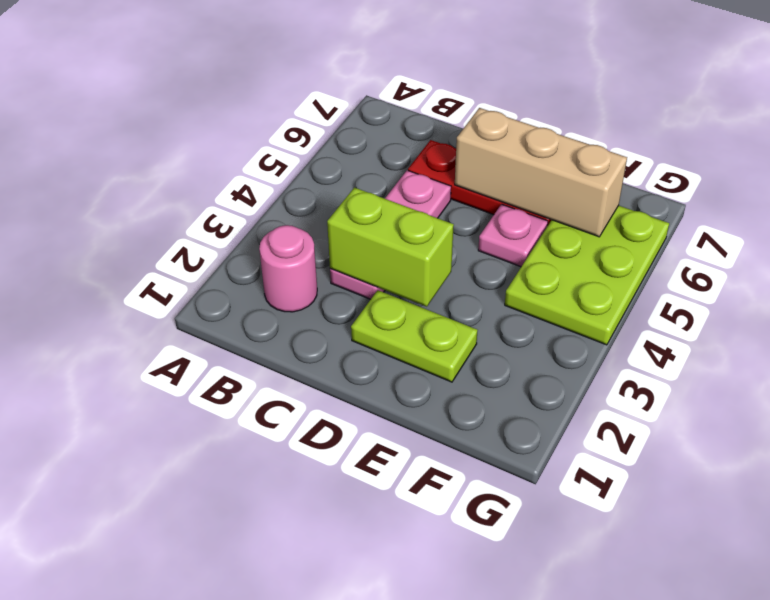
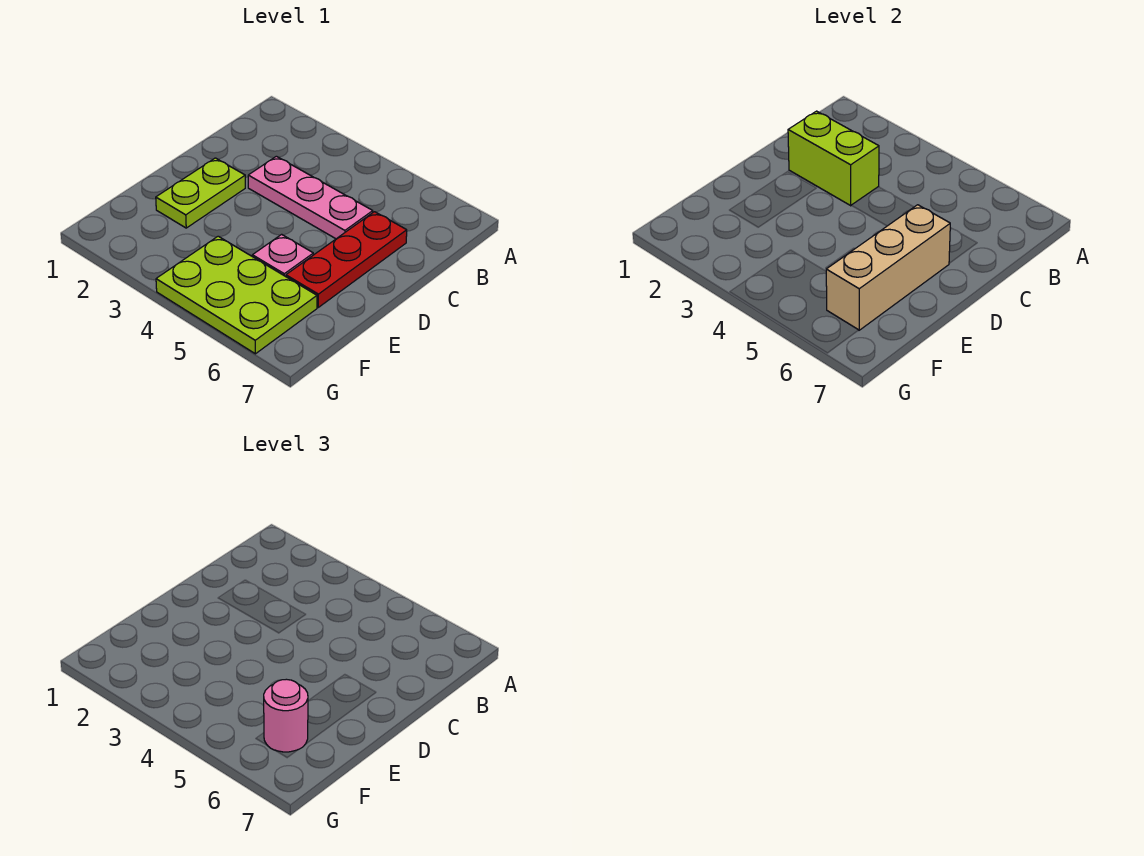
pink 1x1 round brick [259,225,317,312] -> pink 1x1 round brick moved to [264,679,308,752]
lime 1x2 brick [327,188,454,307] -> lime 1x2 brick turned to [788,111,879,206]

